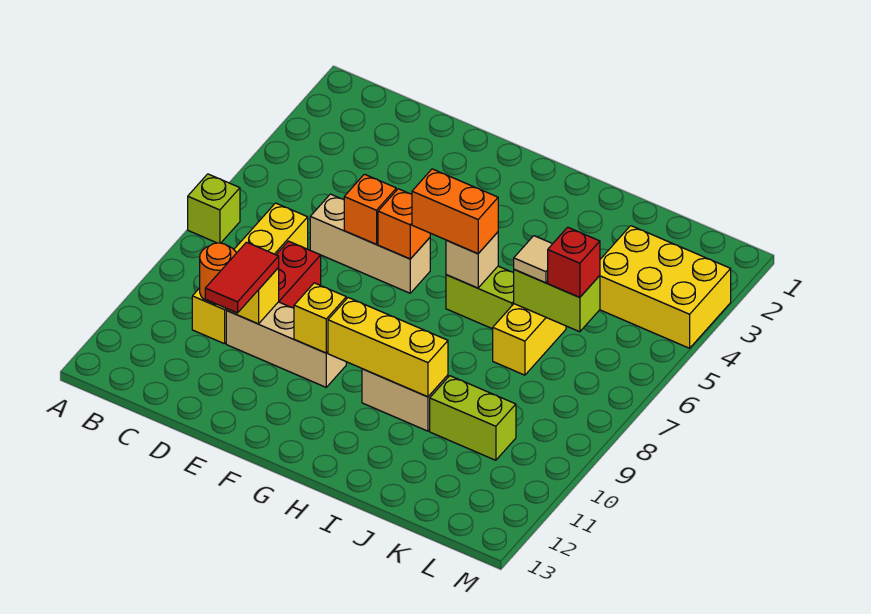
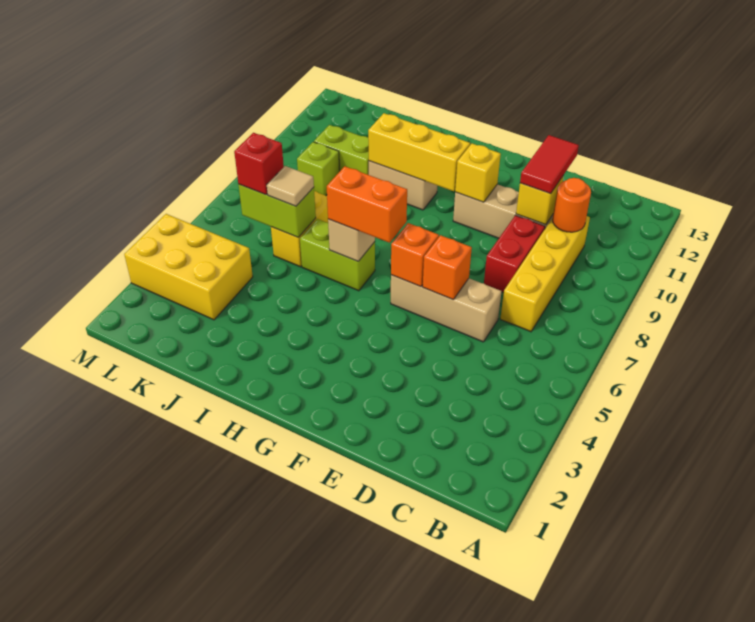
lime 1x1 brick [188,174,240,243] -> lime 1x1 brick moved to [297,142,340,196]

